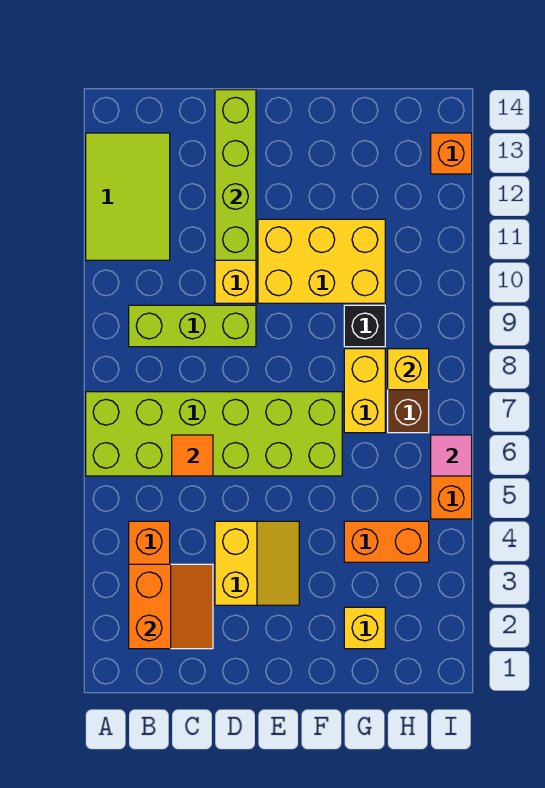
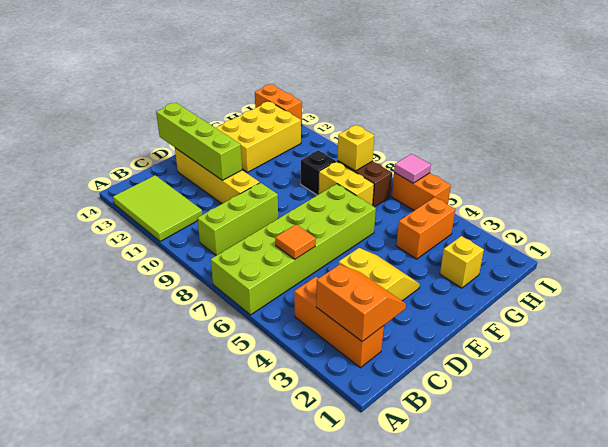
yellow 2x3 brick [258,219,385,303] -> yellow 2x3 brick moved to [216,102,301,172]
orange 1x1 brick [431,133,472,174] -> orange 1x2 brick [255,84,302,125]

